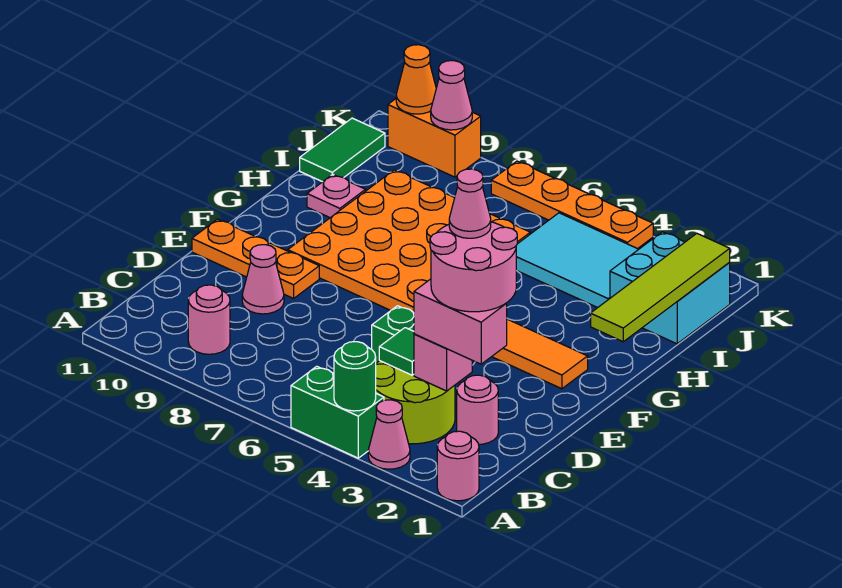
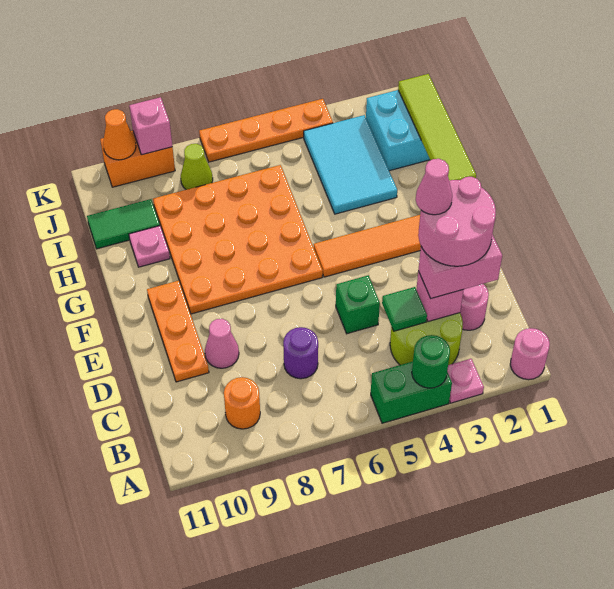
pink 1x1 cone [368,400,410,469] -> pink 1x1 plate [447,359,484,403]
pink 1x1 round brick [188,285,230,354] -> orange 1x1 round brick [224,377,260,429]
none -> purple 1x1 round brick [283,327,318,379]
orange 1x3 plate [192,219,319,298] -> orange 1x3 plate turned to [147,281,209,382]
cyan 2x3 tile [516,213,639,308] -> cyan 2x3 tile turned to [304,115,397,214]
green 1x2 tile [300,118,385,182] -> green 1x2 tile turned to [87,199,160,249]
none -> lime 1x1 cone [181,144,213,190]
pink 1x1 cone [431,61,472,130] -> pink 1x1 brick [129,97,172,155]

